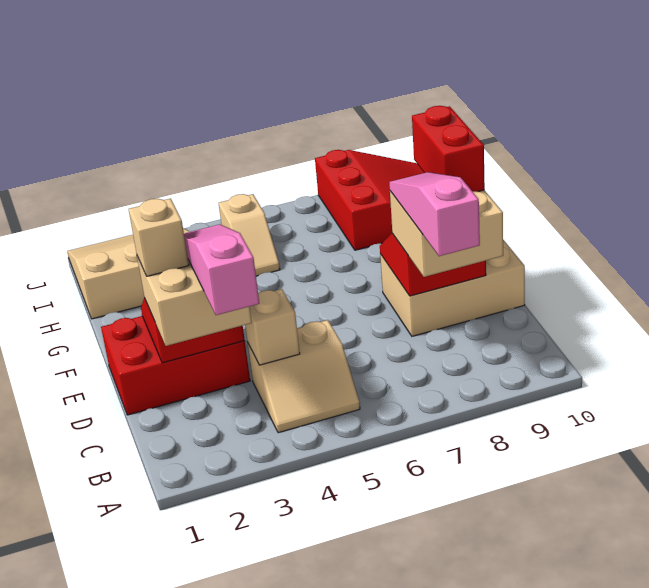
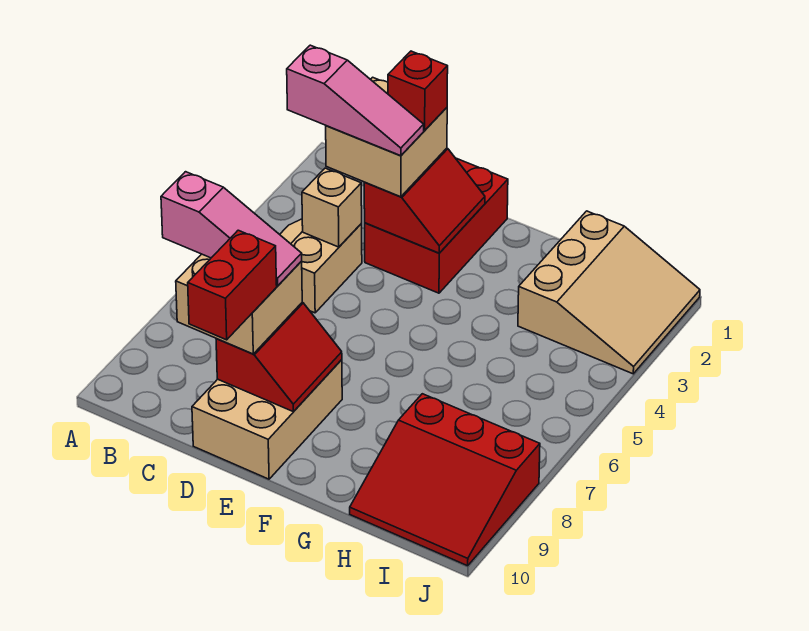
tan 1x1 brick [129,198,189,276] -> red 1x1 brick [388,51,448,130]
red 1x2 brick [412,106,485,192] -> red 1x2 brick turned to [188,230,277,340]
tan 1x2 slope [219,194,280,276] -> none

